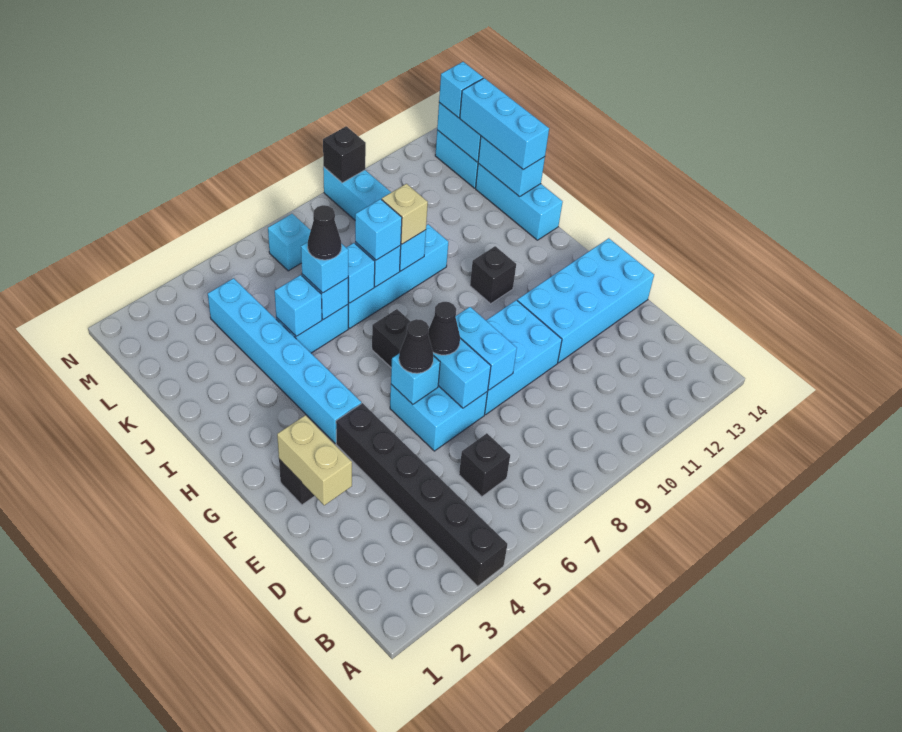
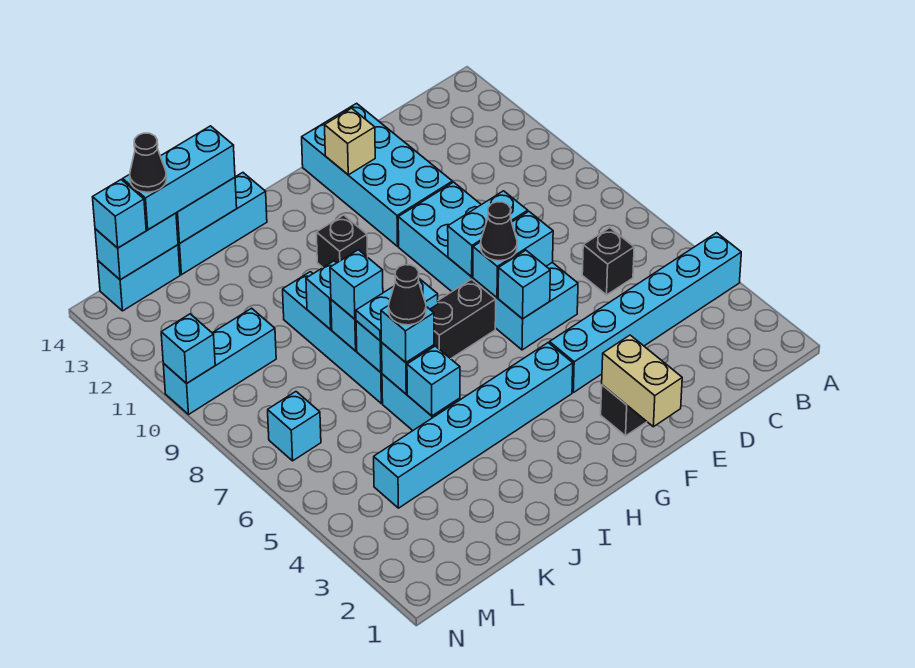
black 1x6 brick [336,403,507,586] -> cyan 1x6 brick [550,233,741,392]
tan 1x2 brick [277,415,352,505] -> tan 1x2 brick turned to [602,335,682,427]
black 1x1 cone [399,319,433,373] -> black 1x1 cone moved to [130,133,167,192]
none -> cyan 1x2 plate [356,279,438,341]
tan 1x1 brick [382,184,428,244] -> tan 1x1 brick moved to [325,108,375,175]
black 1x1 brick [323,126,366,183] -> cyan 1x1 brick [161,314,215,383]

